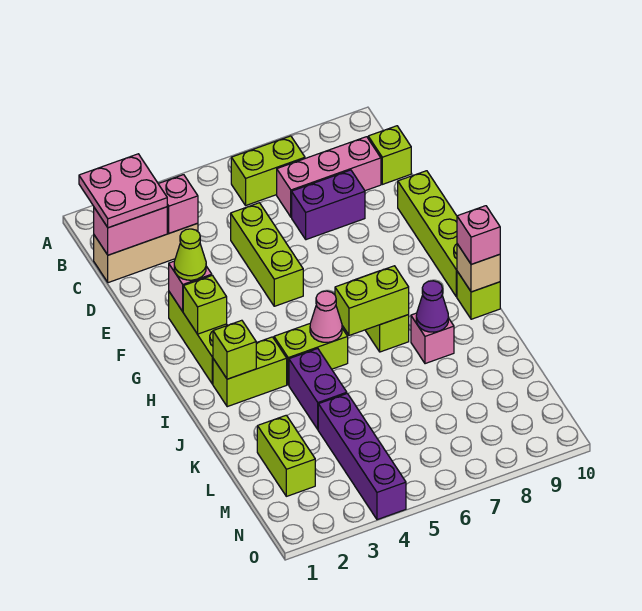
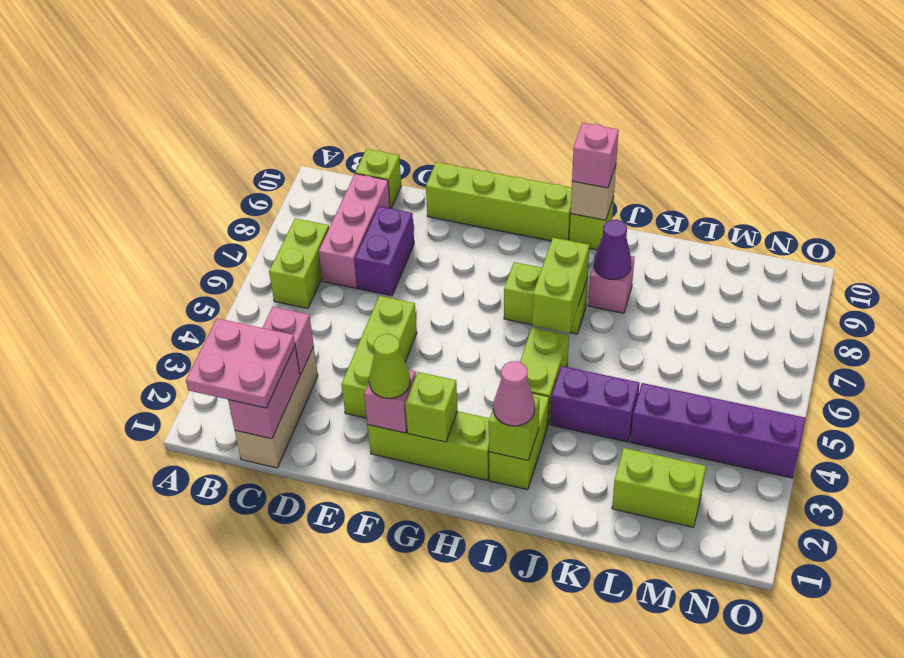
lime 1x3 brick [231,203,303,306] -> lime 1x3 brick turned to [341,296,417,418]
pink 1x1 cone [310,291,342,342] -> pink 1x1 cone moved to [493,361,535,426]

